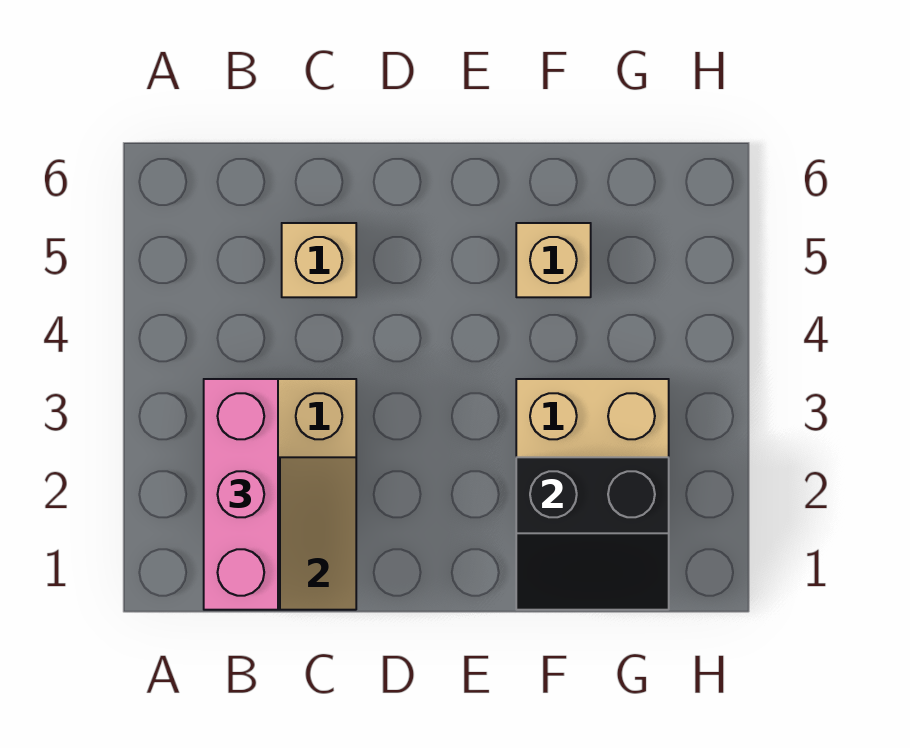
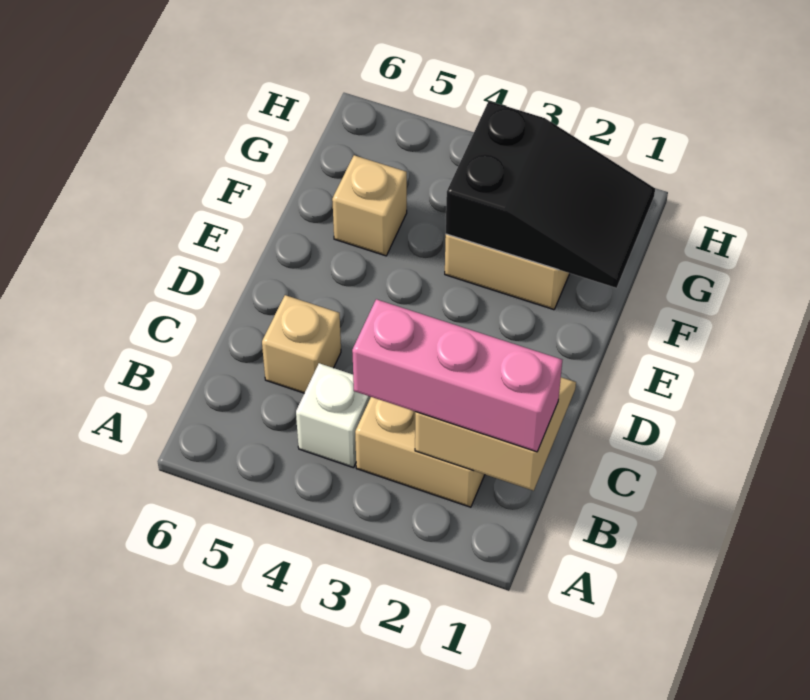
none -> white 1x1 brick [296,363,371,468]
black 2x2 slope [516,457,669,610] -> black 2x3 slope [446,101,655,288]

